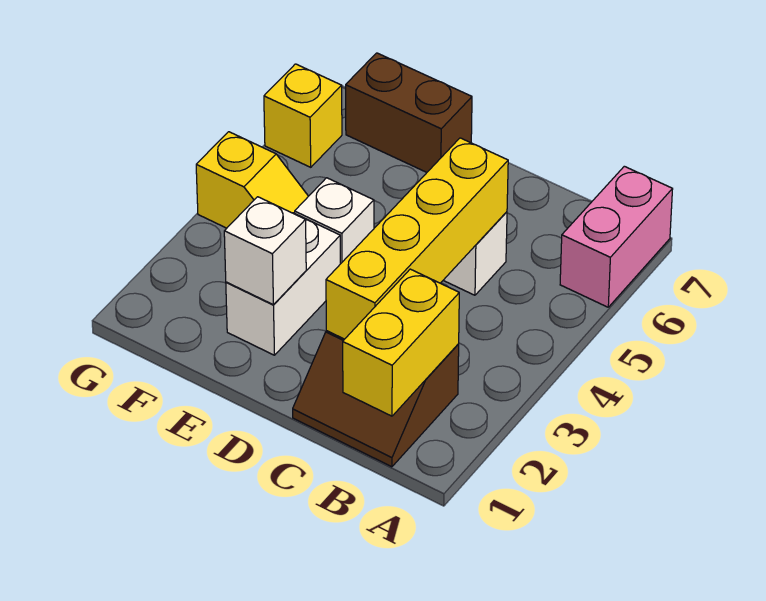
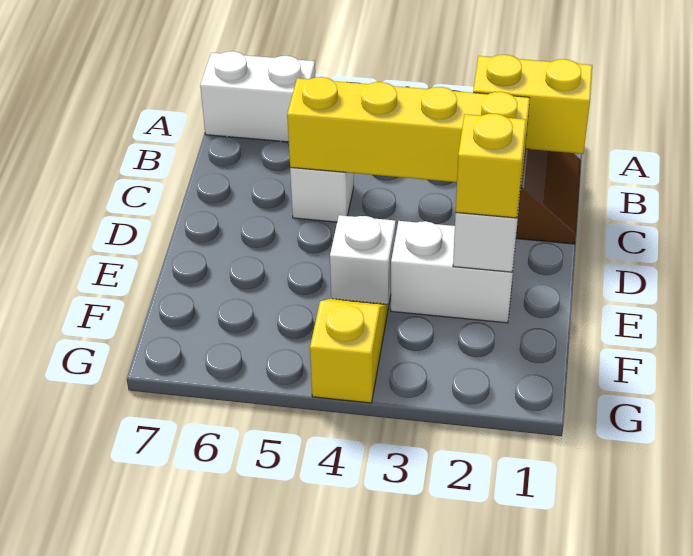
pink 1x2 brick [560,166,673,307] -> white 1x2 brick [200,51,315,142]
brown 1x2 brick [346,53,472,172] -> none
yellow 1x1 brick [264,64,342,167] -> yellow 1x1 brick moved to [456,114,526,218]

